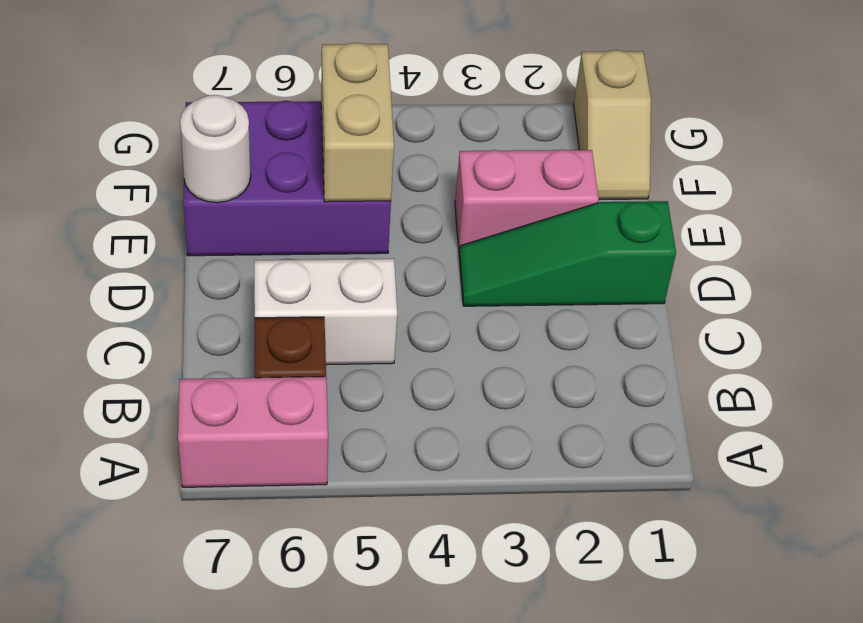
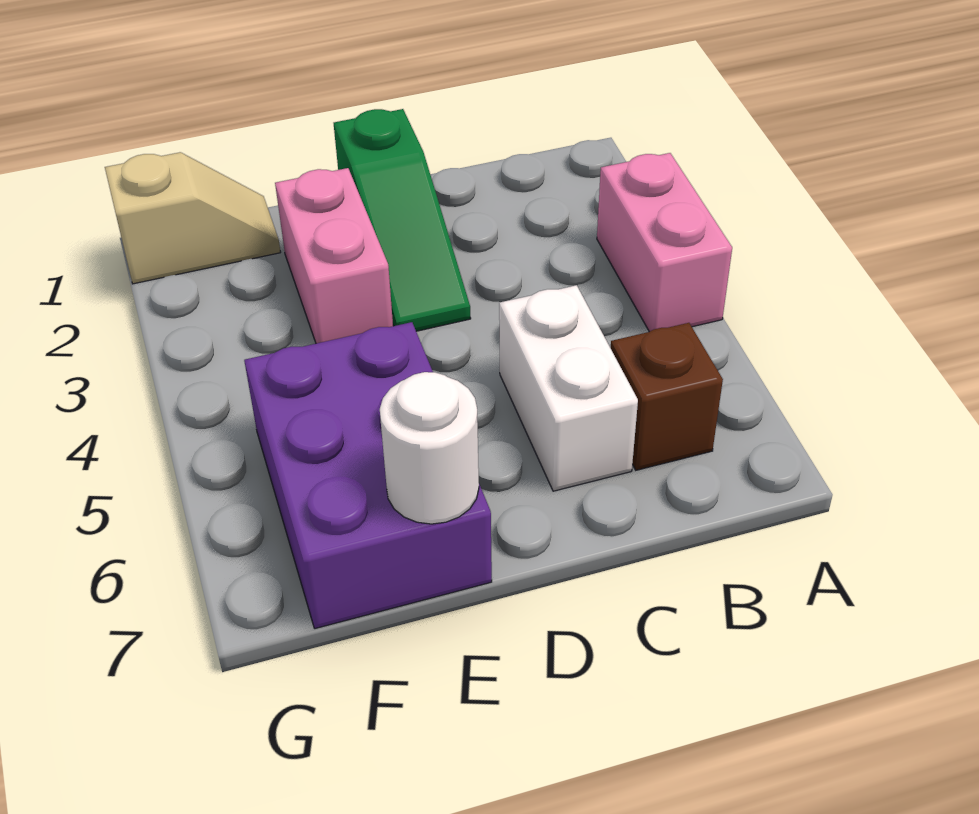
pink 1x2 brick [178,377,328,487] -> pink 1x2 brick moved to [597,153,732,332]
tan 1x2 brick [321,43,394,202] -> none

